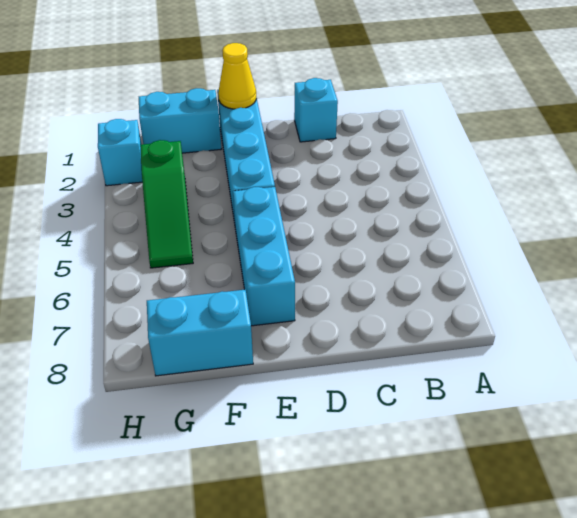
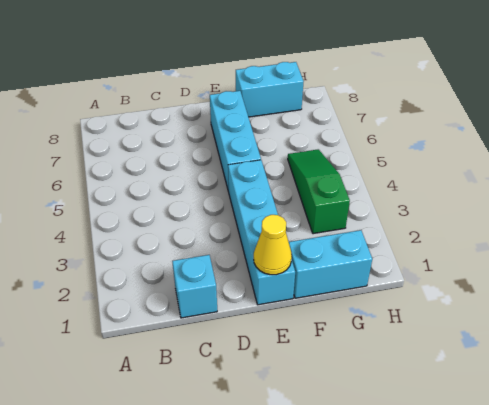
cyan 1x1 brick [98,119,142,186] -> none

